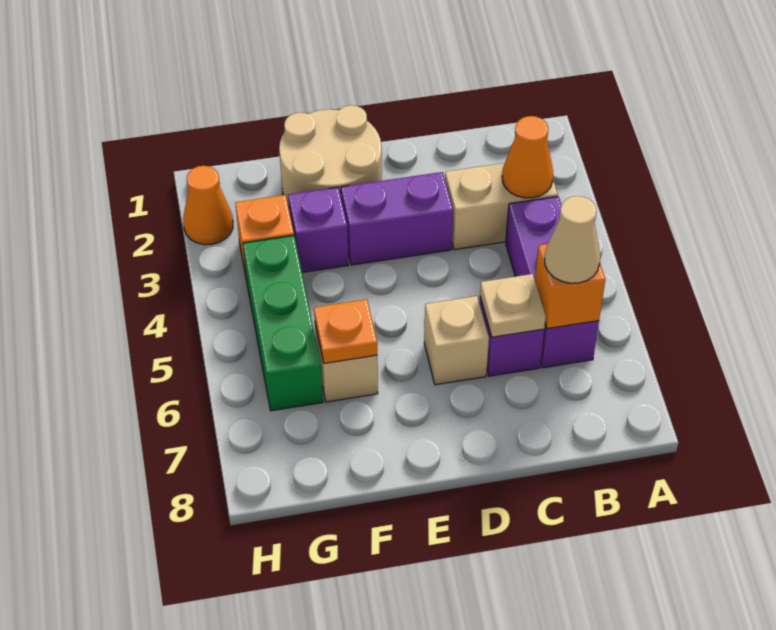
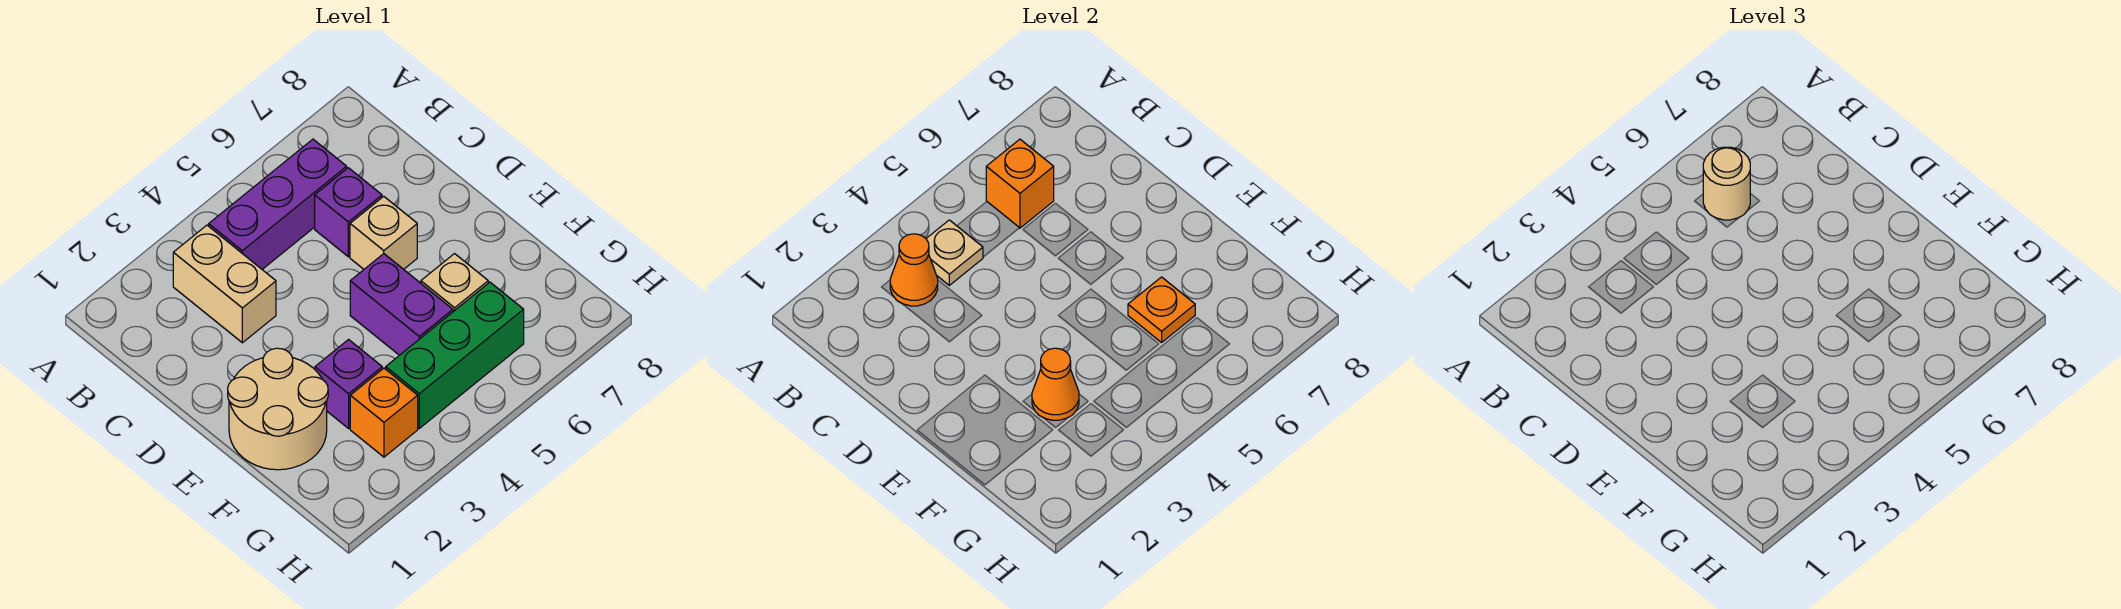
tan 1x1 cone [545,196,600,283] -> tan 1x1 round brick [1703,147,1750,220]
tan 1x1 plate [480,274,546,337] -> tan 1x1 plate moved to [926,220,983,285]
purple 1x2 brick [341,172,453,265] -> purple 1x2 brick moved to [350,254,453,355]
orange 1x1 cone [183,166,233,245] -> orange 1x1 cone moved to [1032,348,1079,420]

